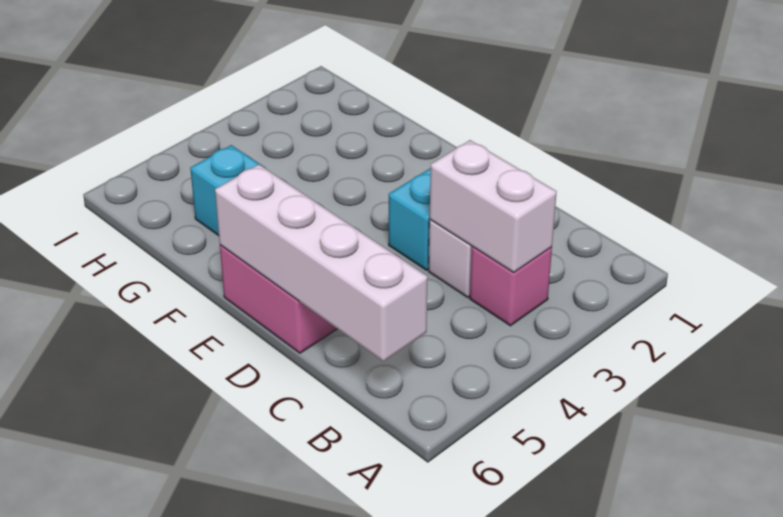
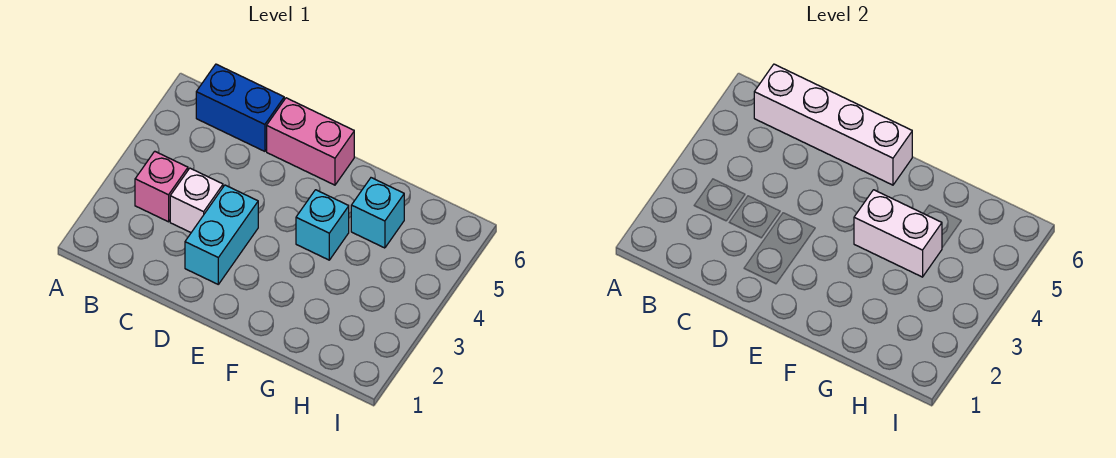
white 1x2 brick [430,140,556,272] -> white 1x2 brick moved to [854,190,942,277]
none -> blue 1x2 brick [196,64,284,151]
none -> cyan 1x1 brick [296,190,349,260]

